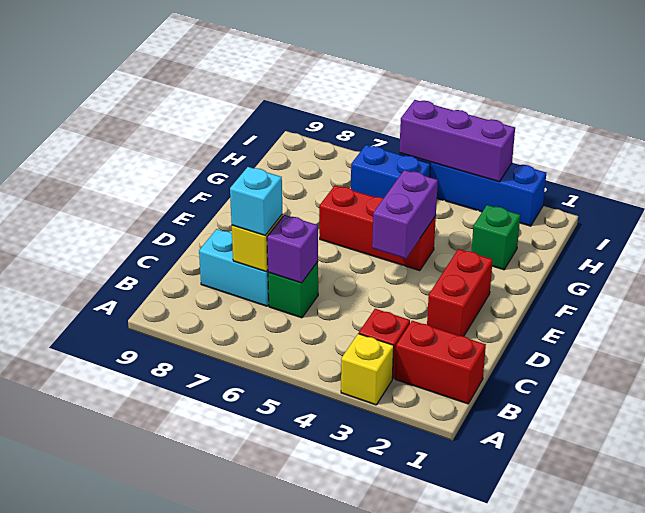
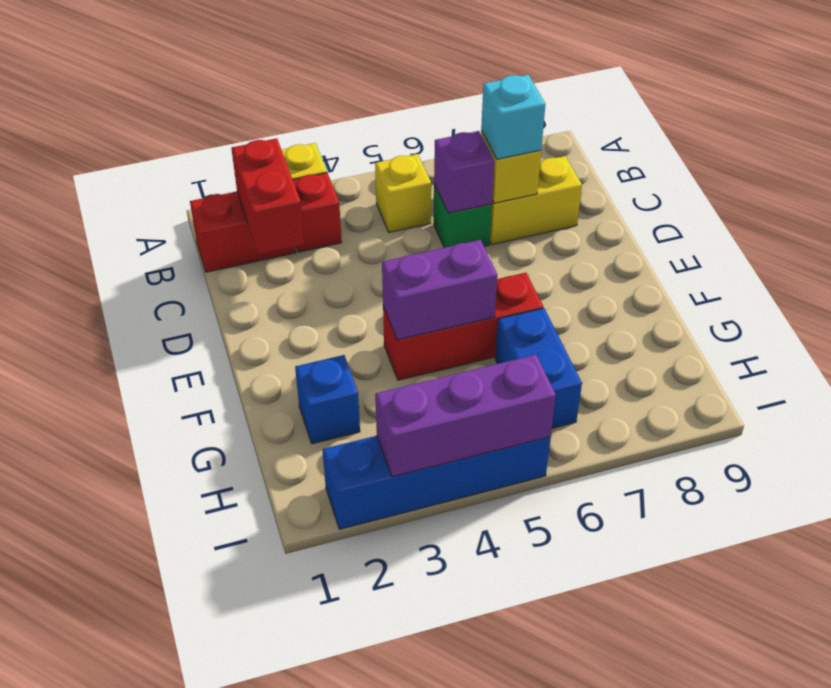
none -> yellow 1x1 brick [375,154,431,233]
cyan 1x2 brick [199,229,269,306] -> yellow 1x2 brick [490,156,582,244]
red 1x2 brick [427,249,493,336] -> red 1x2 brick moved to [231,138,304,254]
purple 1x2 brick [372,170,438,259] -> purple 1x2 brick turned to [382,240,497,340]
green 1x1 brick [471,205,520,270] -> blue 1x1 brick [295,355,360,444]
blue 1x2 brick [351,145,430,198] -> blue 1x2 brick turned to [495,308,582,428]

